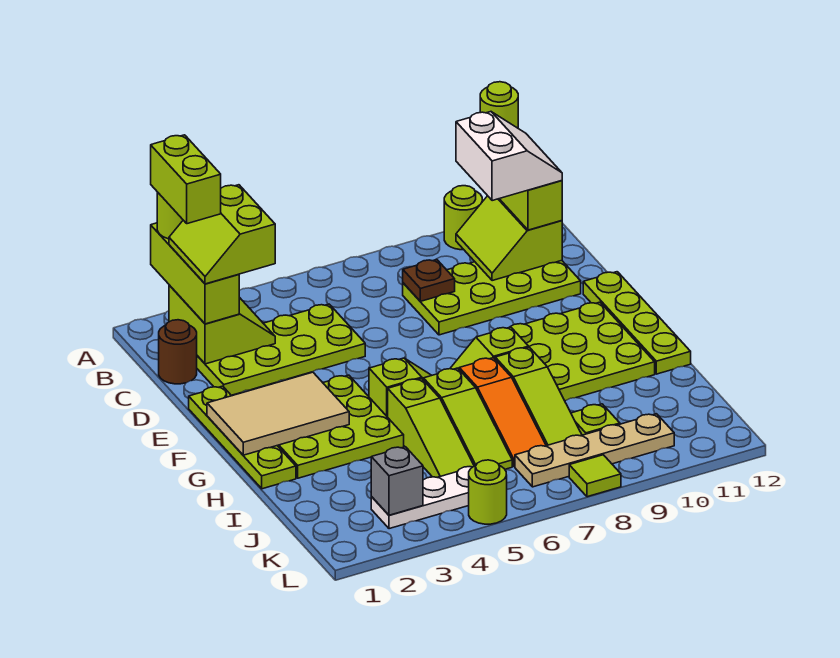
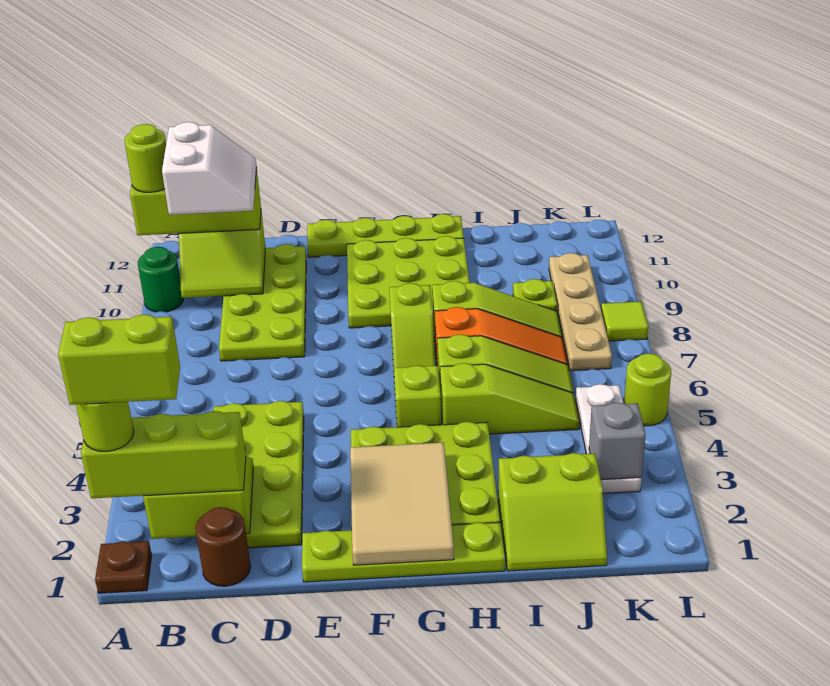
lime 1x1 round brick [444,186,482,250] -> green 1x1 round brick [138,247,183,312]
lime 2x2 slope [169,185,275,284] -> lime 2x2 slope moved to [498,453,607,571]
white 2x2 slope [456,112,562,201] -> white 2x2 slope turned to [162,122,256,215]
brown 1x1 plate [403,260,455,301] -> brown 1x1 plate moved to [95,541,152,593]

